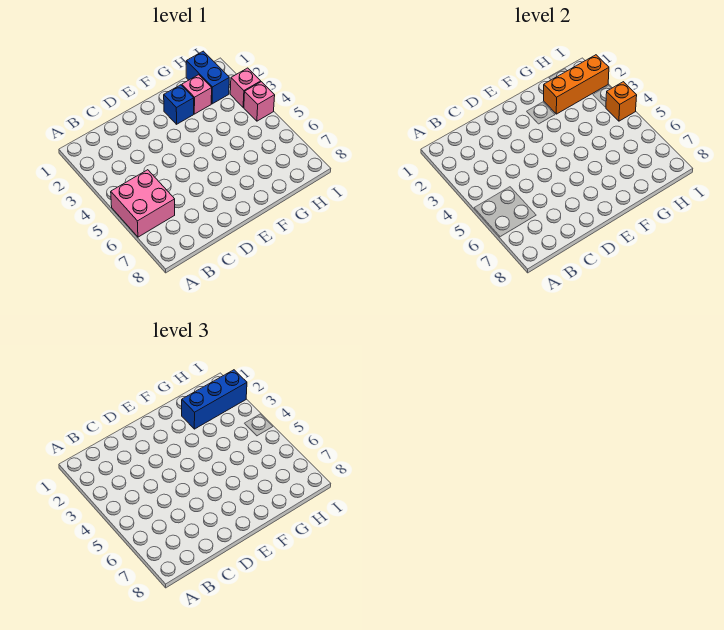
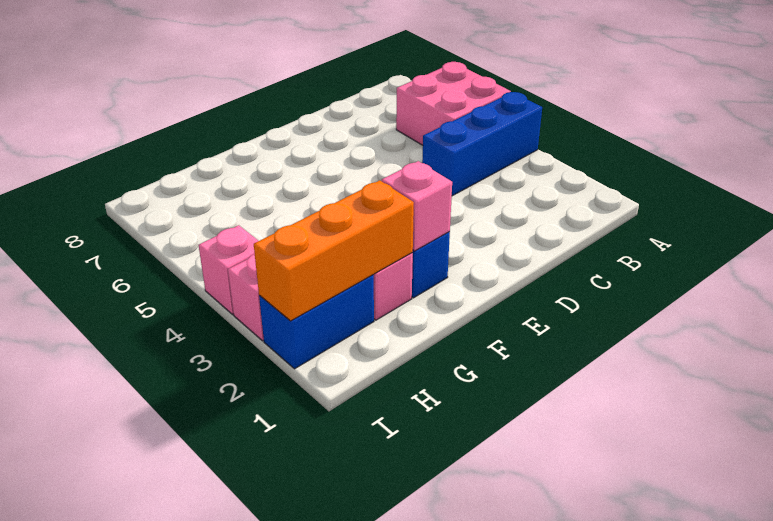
none -> pink 1x1 brick [382,161,452,251]
blue 1x3 brick [182,370,247,429] -> blue 1x3 brick moved to [422,92,542,196]
blue 1x2 brick [186,51,229,104] -> blue 1x2 brick turned to [259,275,374,369]
orange 1x1 brick [606,82,637,121] -> none

